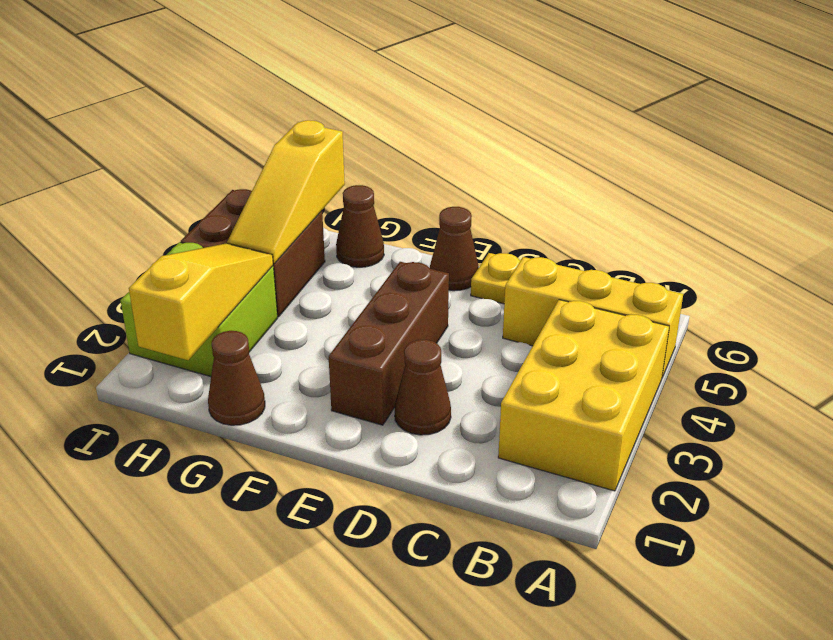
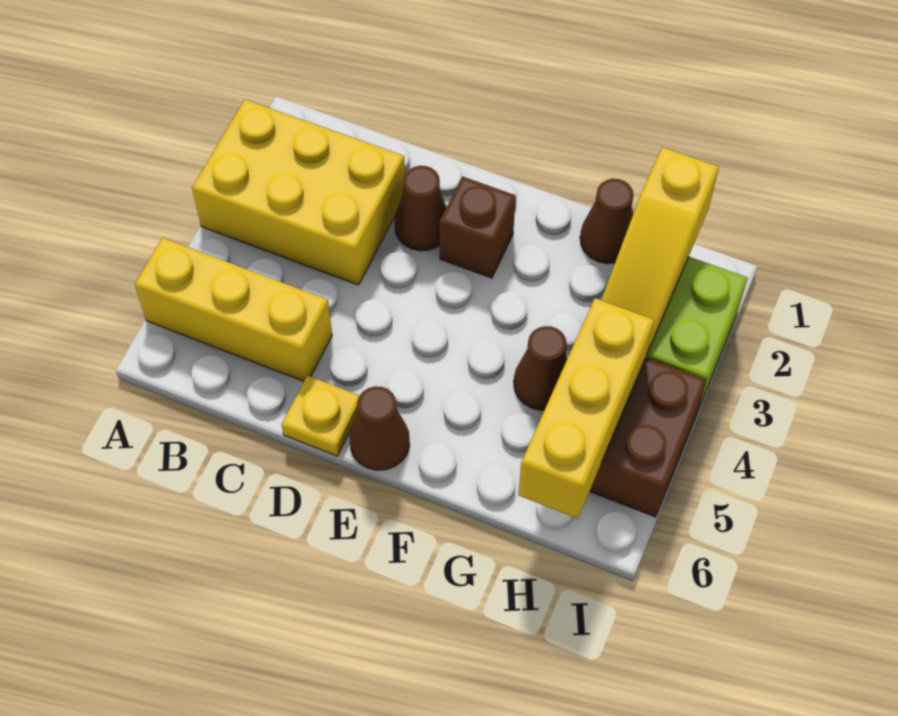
yellow 2x3 brick [498,300,669,491] -> yellow 2x3 brick turned to [192,100,405,285]
brown 1x3 brick [329,262,449,425] -> brown 1x1 brick [439,176,516,278]
brown 1x1 cone [336,185,384,267] -> brown 1x1 cone moved to [514,326,567,410]
yellow 1x3 slope [227,120,345,263] -> yellow 1x3 brick [518,298,654,518]

